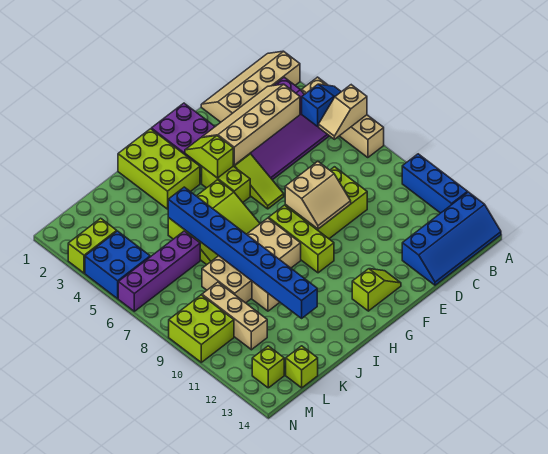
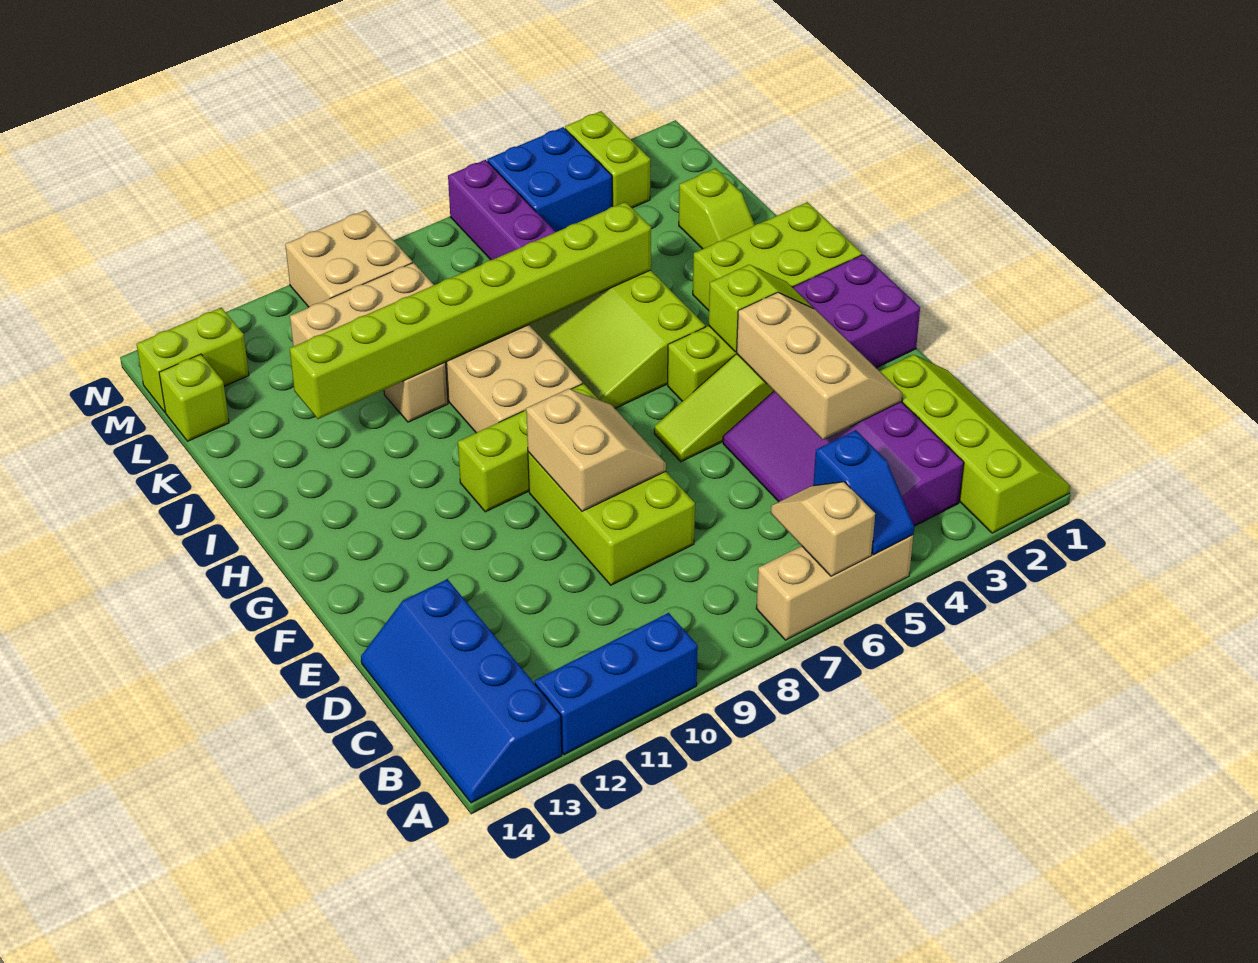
tan 2x4 slope [201,51,300,122] -> lime 2x4 slope [880,355,1070,533]
tan 1x4 brick [302,77,384,158] -> tan 1x3 brick [756,535,913,640]
tan 2x4 slope [202,84,300,165] -> tan 2x3 slope [737,292,902,440]
tan 2x2 slope [285,161,351,229] -> tan 2x2 slope turned to [526,389,666,511]
lime 1x2 slope [352,269,401,311] -> lime 1x2 slope moved to [679,168,755,249]
blue 1x8 brick [168,187,317,318] -> lime 1x8 brick [290,202,651,419]
lime 2x2 brick [169,295,234,362] -> tan 2x2 brick [285,210,412,307]
lime 1x1 brick [252,346,284,388] -> lime 1x2 brick [137,308,249,412]

